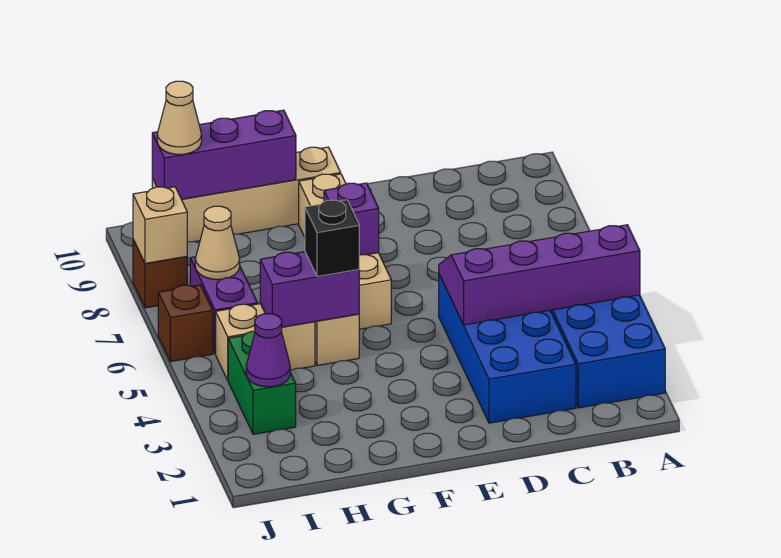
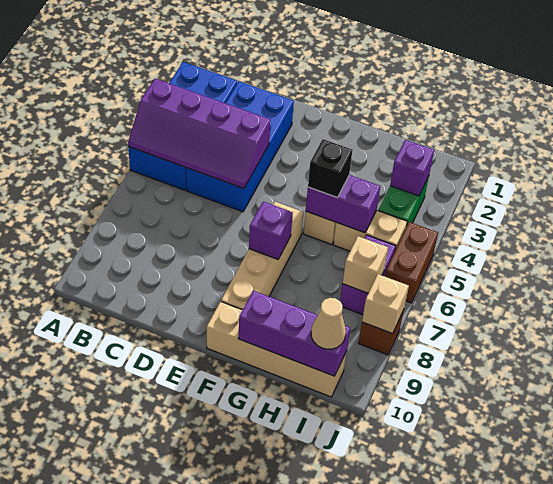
purple 1x1 cone [246,314,290,387] -> purple 1x1 brick [390,140,434,196]
tan 1x1 cone [195,206,240,280] -> tan 1x1 brick [343,236,388,293]
brown 1x1 brick [158,285,213,362] -> brown 1x2 brick [385,222,438,303]

